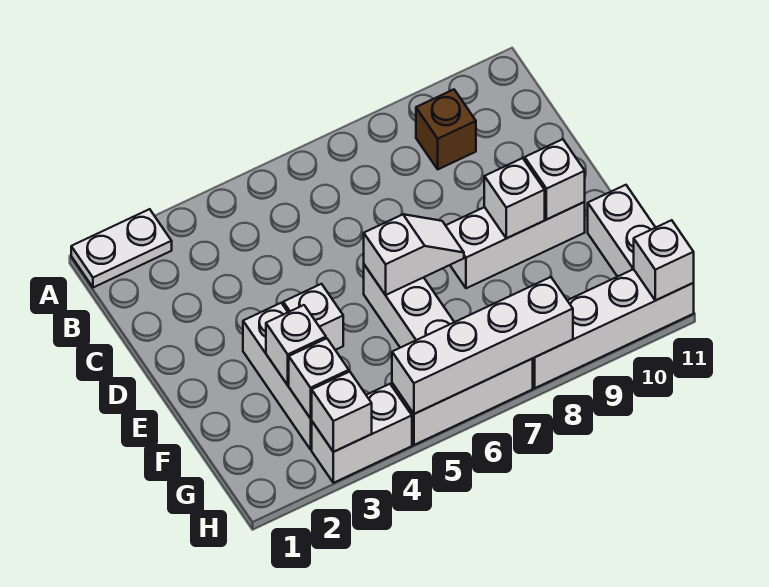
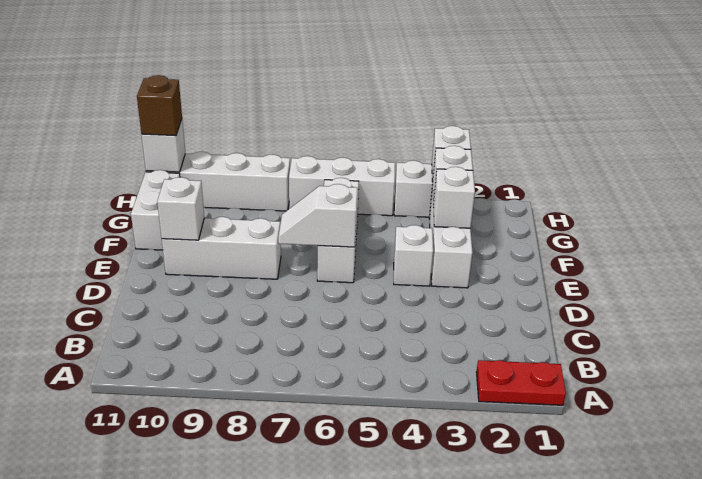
white 1x2 plate [71,209,172,288] -> red 1x2 plate [476,360,566,405]
brown 1x1 brick [416,90,476,169] -> brown 1x1 brick moved to [137,75,182,136]
white 1x1 brick [484,158,545,238] -> none
white 1x4 brick [392,277,573,414] -> none

